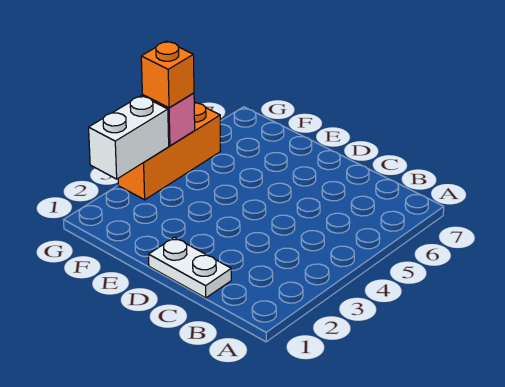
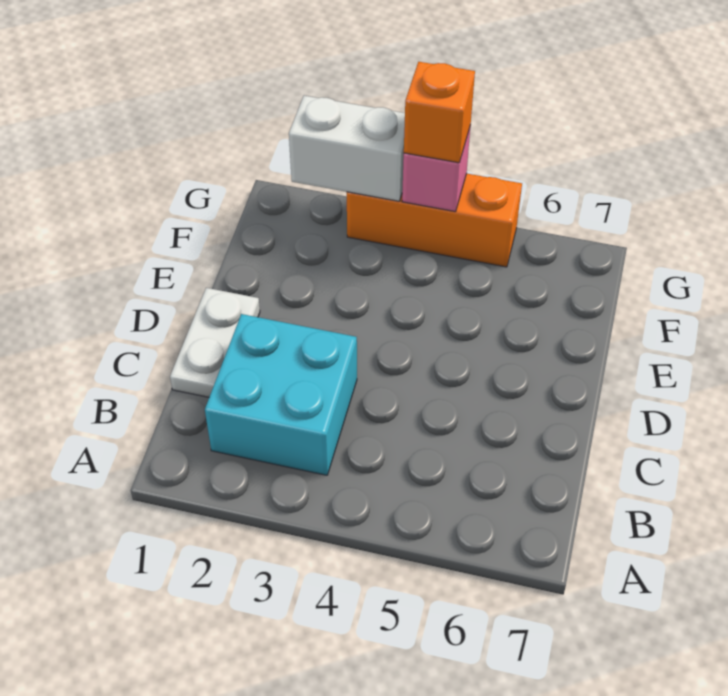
none -> cyan 2x2 brick [205,314,357,475]

